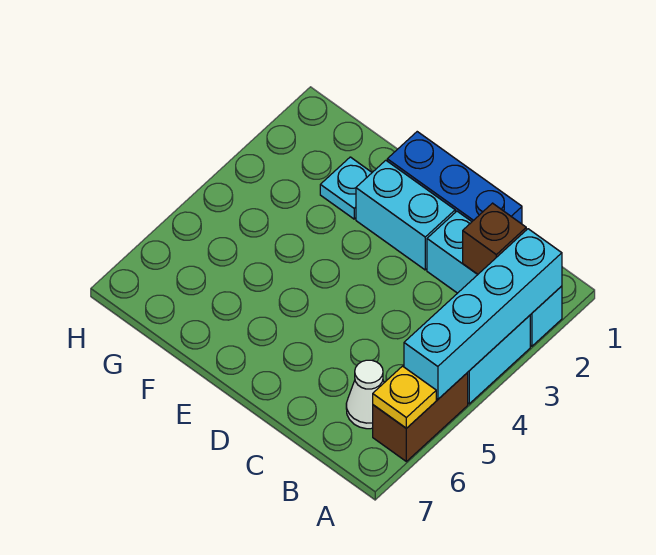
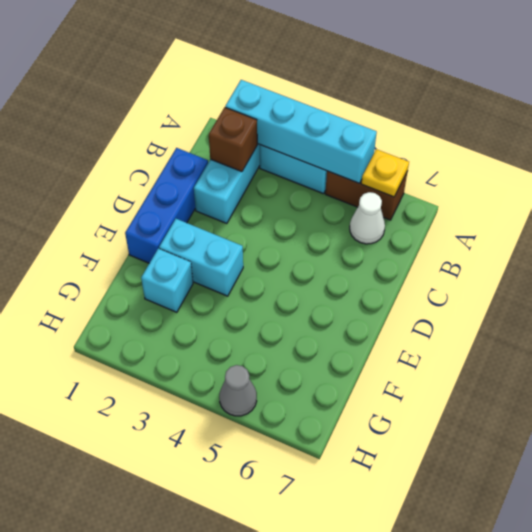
cyan 1x2 brick [356,160,455,270] -> cyan 1x2 brick turned to [159,219,243,296]
cyan 1x1 plate [320,157,372,219] -> cyan 1x1 brick [141,248,193,312]
none -> grey 1x1 cone [219,365,257,416]

